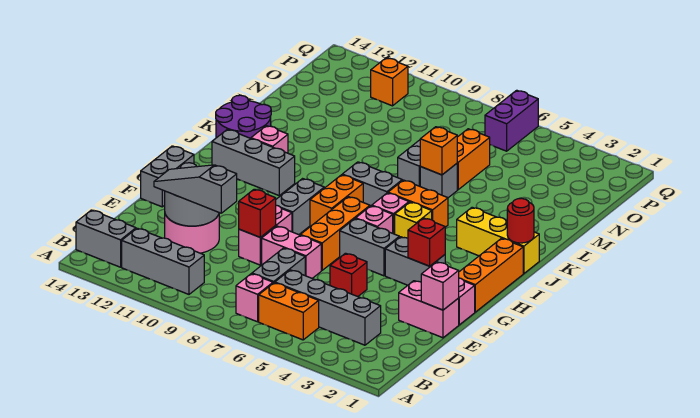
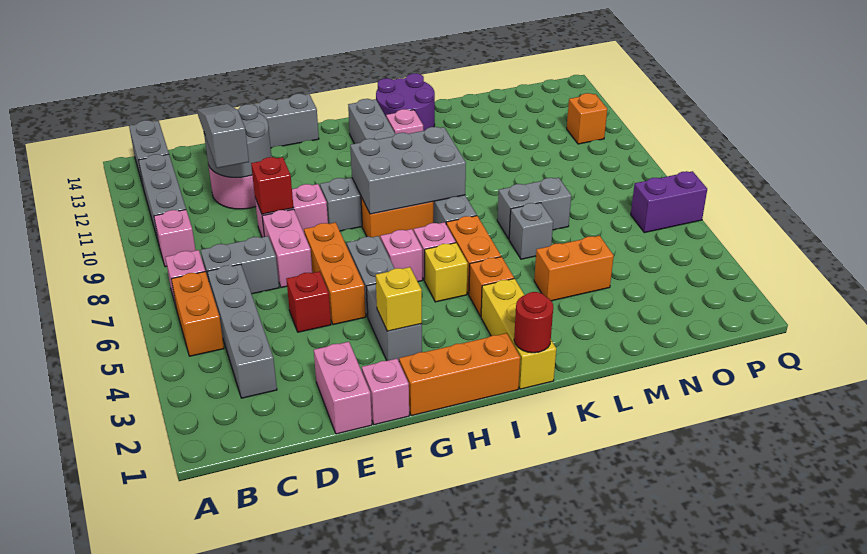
pink 1x1 brick [421,262,459,310] -> pink 1x1 brick moved to [154,210,196,267]
orange 1x3 brick [301,197,370,270] -> orange 1x3 brick turned to [304,222,366,325]
red 1x1 brick [408,218,445,266] -> yellow 1x1 brick [376,267,422,331]
none -> grey 2x3 brick [350,127,466,214]
orange 1x1 brick [420,127,457,175] -> orange 1x1 brick moved to [469,257,514,316]
orange 1x2 brick [457,129,490,190] -> orange 1x2 brick moved to [534,236,614,301]

